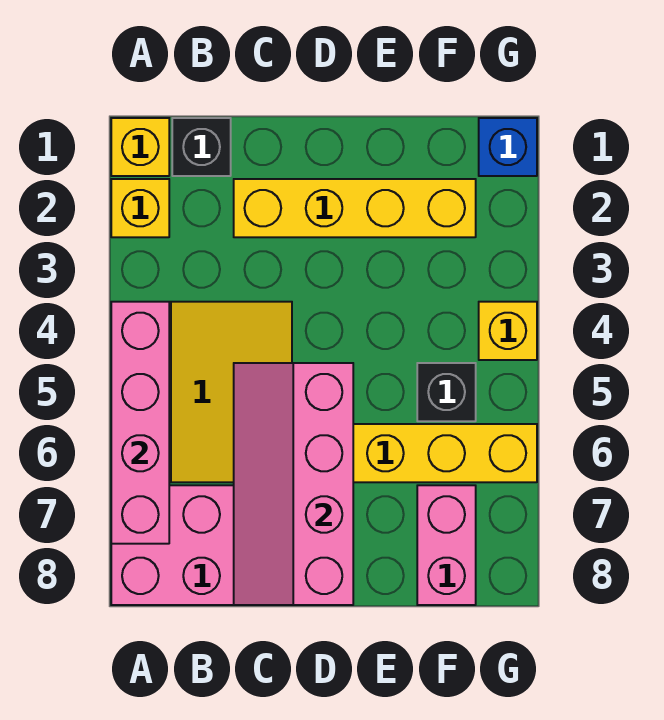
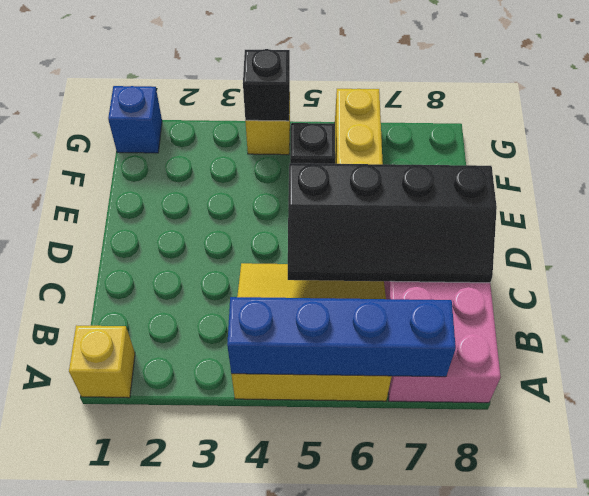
yellow 1x1 brick [111,179,169,237] -> none
pink 1x4 brick [111,302,169,544] -> blue 1x4 brick [227,297,456,377]
black 1x1 brick [172,118,231,176] -> black 1x1 brick moved to [243,49,290,121]
yellow 1x4 brick [234,179,476,237] -> none
pink 2x4 slope [234,363,353,605] -> black 2x4 slope [288,163,497,283]
pink 1x2 brick [417,485,476,605] -> none

